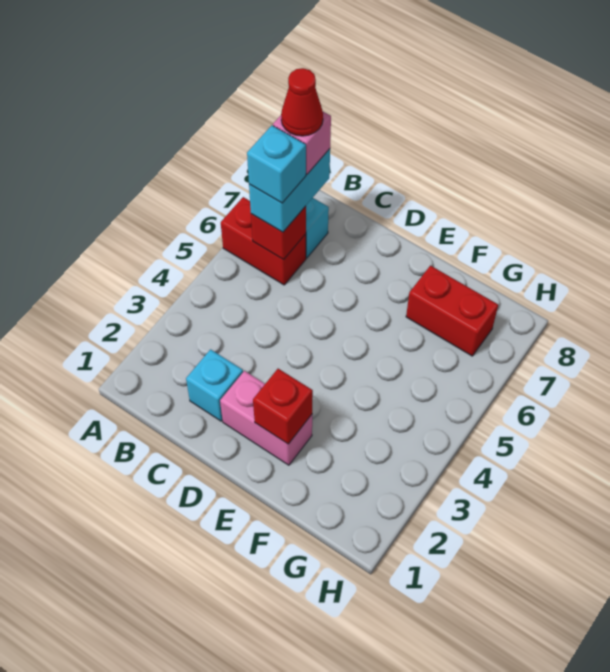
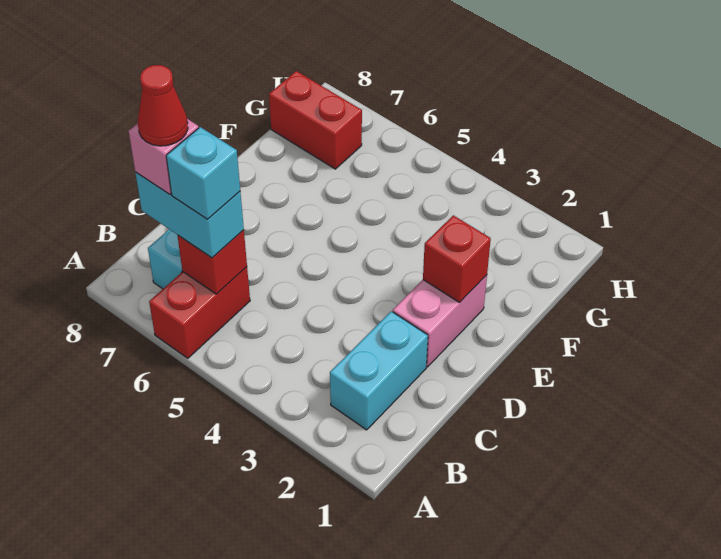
cyan 1x1 brick [186,349,243,421] -> cyan 1x2 brick [330,311,428,430]
red 1x2 brick [406,266,498,356] -> red 1x2 brick turned to [269,71,362,169]

